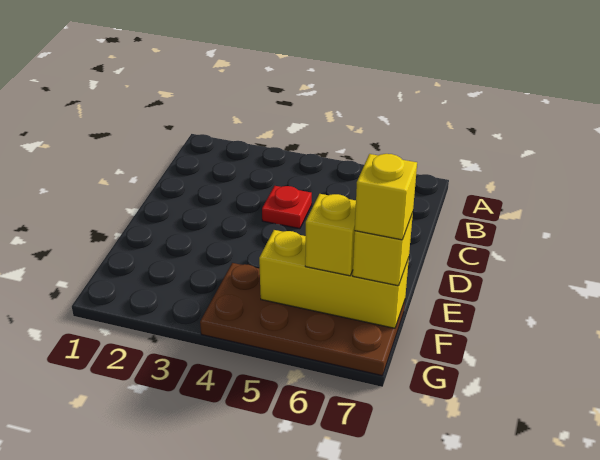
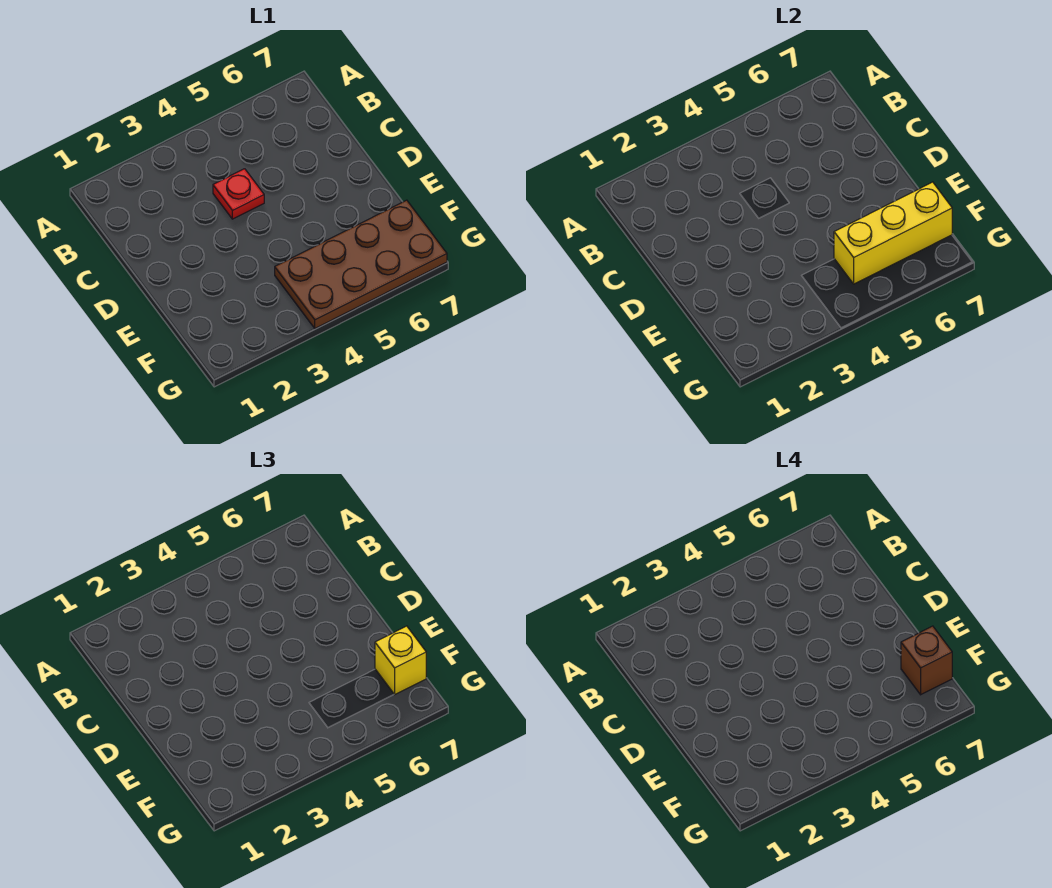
yellow 1x1 brick [305,194,356,276] -> none
yellow 1x1 brick [355,154,417,240] -> brown 1x1 brick [901,626,952,695]

